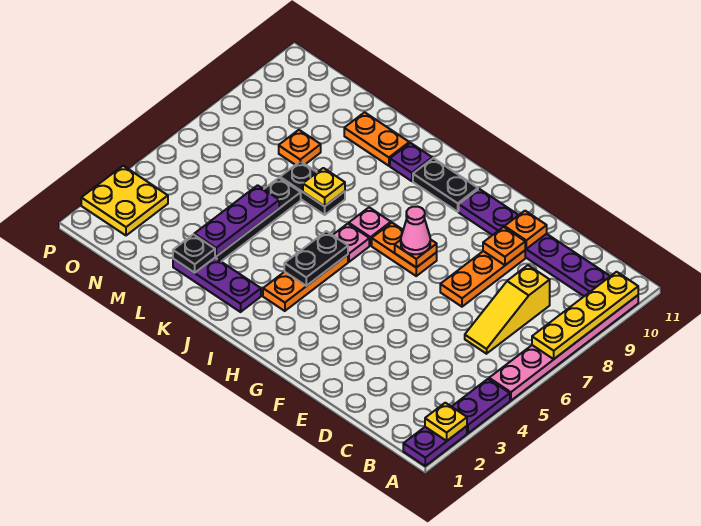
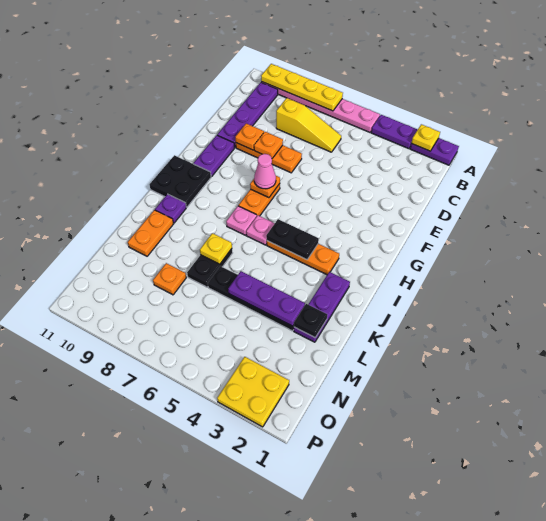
orange 1x1 plate [505,211,547,249] -> orange 1x1 plate moved to [254,132,283,158]
black 1x2 plate [413,158,478,212] -> black 2x2 plate [150,155,211,207]

